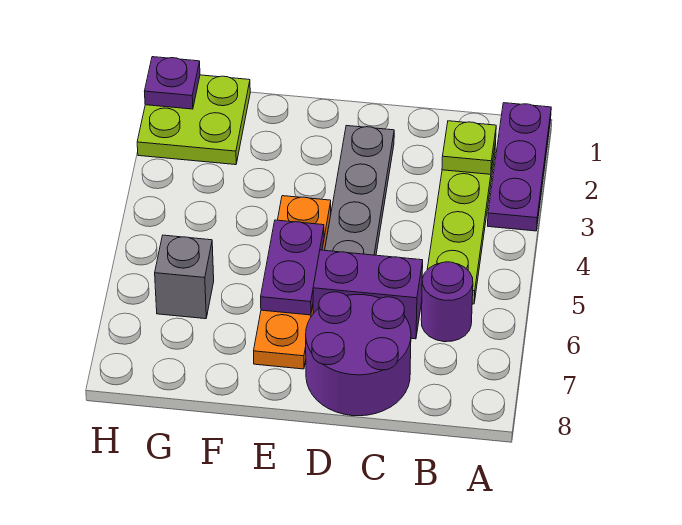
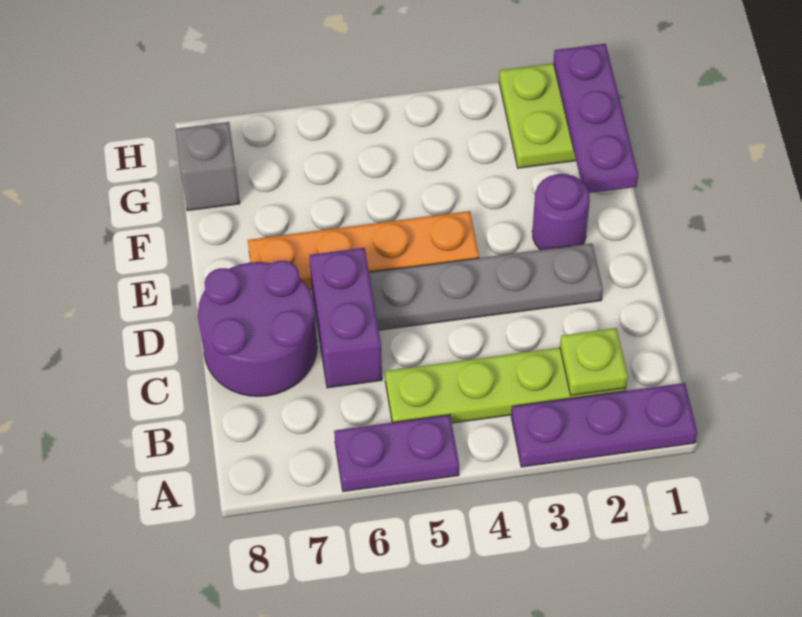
purple 1x1 round brick [421,262,473,342] -> purple 1x1 round brick moved to [532,174,590,250]
purple 1x2 plate [261,220,324,315] -> purple 1x2 plate moved to [334,415,459,492]
grey 1x1 brick [155,235,214,319] -> grey 1x1 brick moved to [176,122,240,211]
purple 1x1 plate [145,57,200,109] -> purple 1x3 plate [553,44,638,193]

